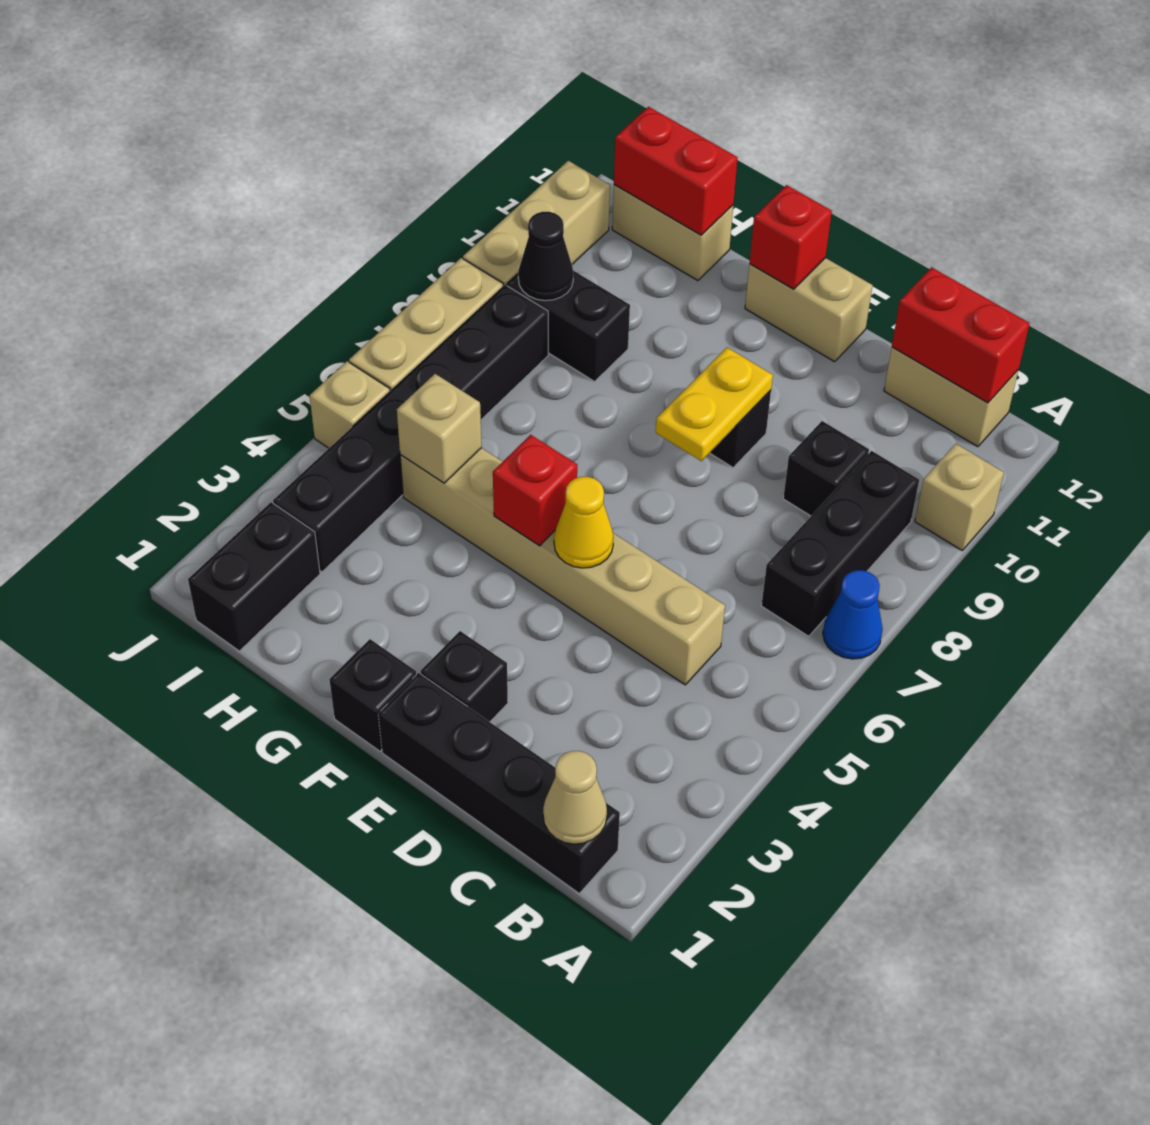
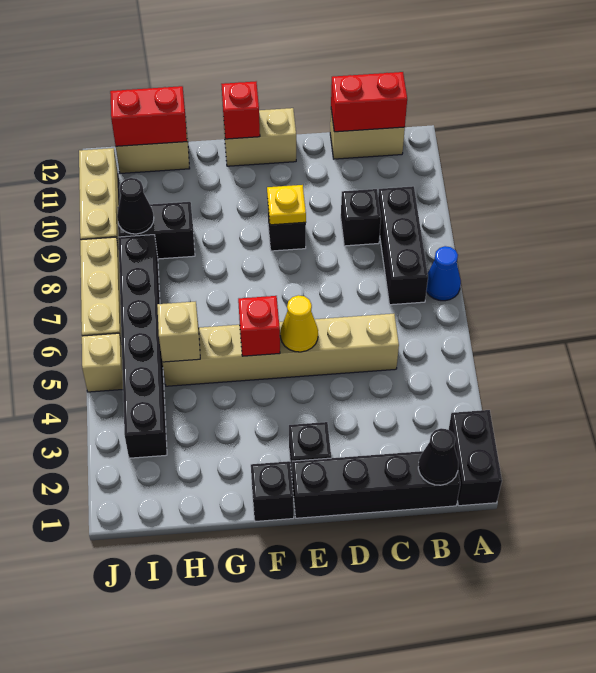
tan 1x1 brick [915,444,1004,550] -> none
tan 1x1 cone [543,751,607,844] -> black 1x1 cone [418,428,458,485]
yellow 1x2 plate [656,348,773,461] -> yellow 1x1 plate [267,185,306,225]
black 1x2 brick [188,502,320,651] -> black 1x2 brick moved to [449,410,502,506]

